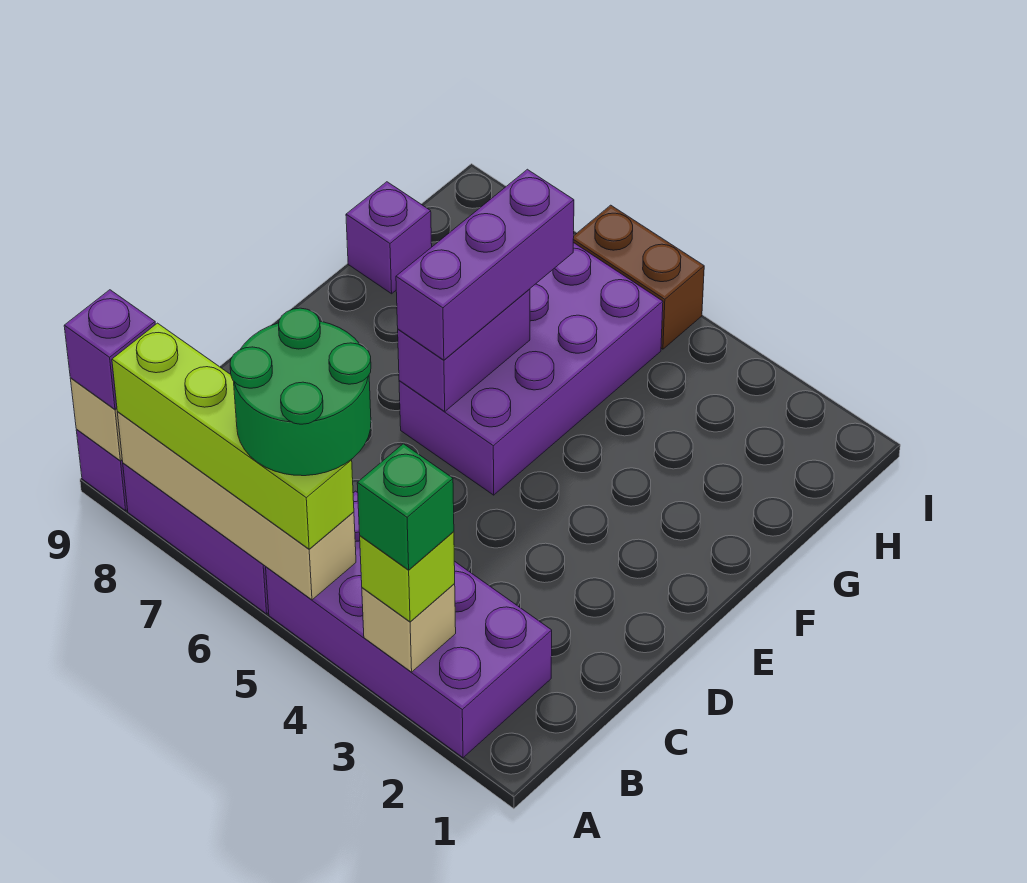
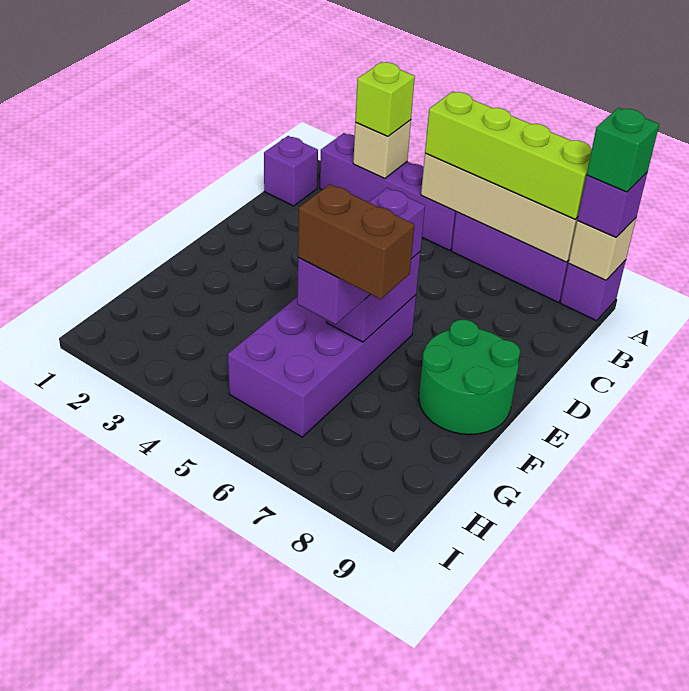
purple 2x4 brick [266,491,552,758] -> purple 1x4 brick [320,133,456,250]
green 1x1 brick [357,444,454,570] -> green 1x1 brick moved to [587,108,659,192]
green 2x2 round brick [230,308,371,476] -> green 2x2 round brick moved to [419,320,520,434]
purple 1x1 brick [346,182,432,294] -> purple 1x1 brick moved to [264,136,318,206]
brown 1x2 brick [573,205,704,349] -> brown 1x2 brick moved to [298,184,414,299]

